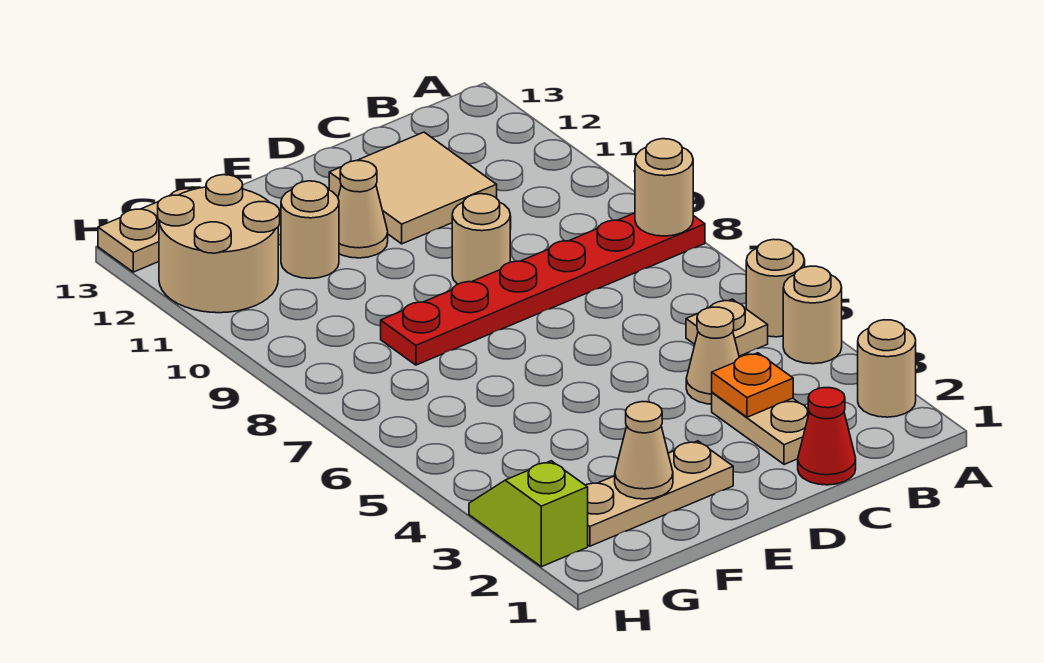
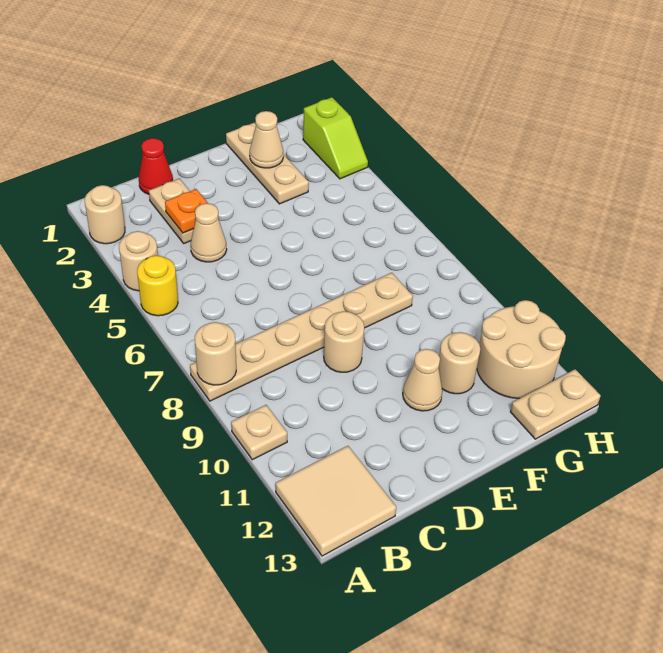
tan 1x1 round brick [746,239,805,337] -> yellow 1x1 round brick [137,255,178,316]
red 1x6 plate [381,213,705,365] -> tan 1x6 plate [190,273,413,401]
tan 1x1 plate [686,299,768,356] -> tan 1x1 plate moved to [231,405,287,460]
tan 2x2 tile [329,132,497,244] -> tan 2x2 tile moved to [276,446,396,556]
tan 1x3 plate [586,441,733,546] -> tan 1x3 plate turned to [226,123,309,204]

